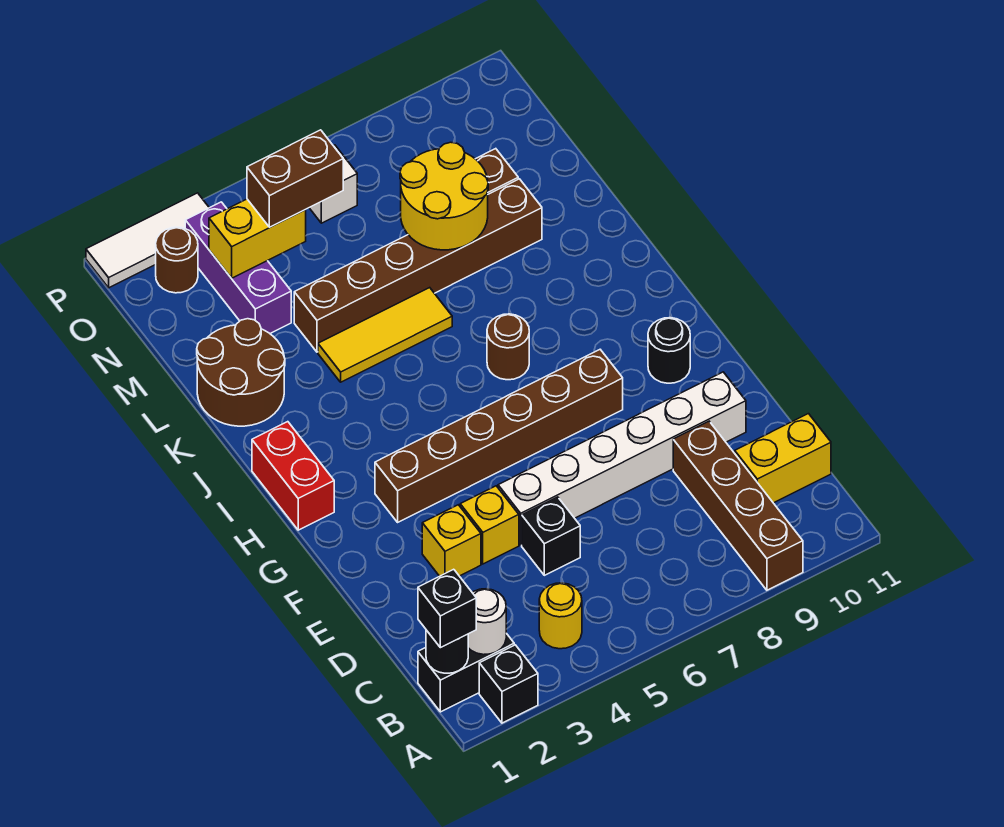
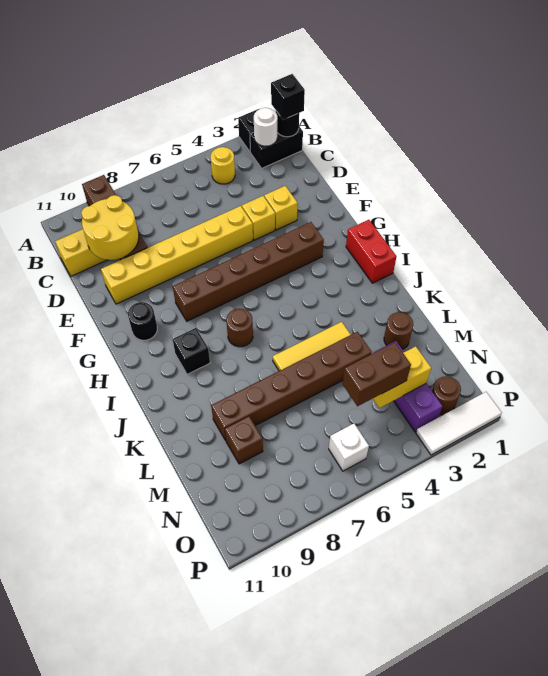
black 1x1 brick [522,497,580,575] -> black 1x1 brick moved to [173,328,210,374]
white 1x6 brick [498,372,746,545] -> yellow 1x6 brick [101,206,253,304]
brown 2x2 round brick [197,319,285,426] -> brown 1x1 round brick [384,312,413,349]
yellow 2x2 round brick [400,142,488,250] -> yellow 2x2 round brick moved to [81,195,139,260]

